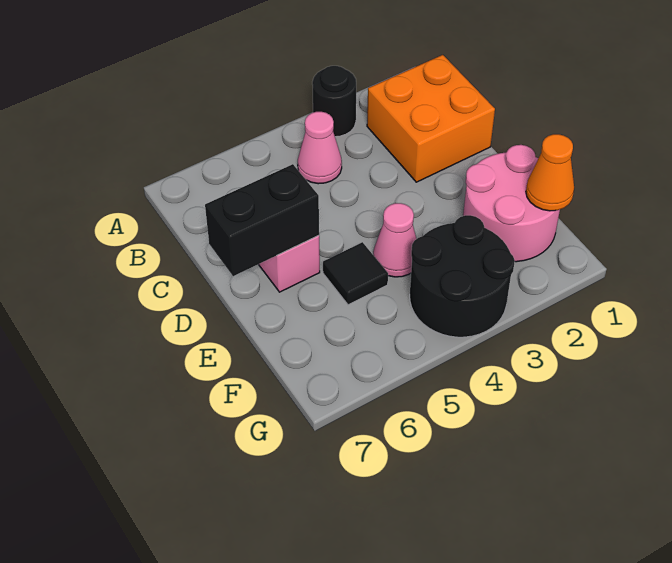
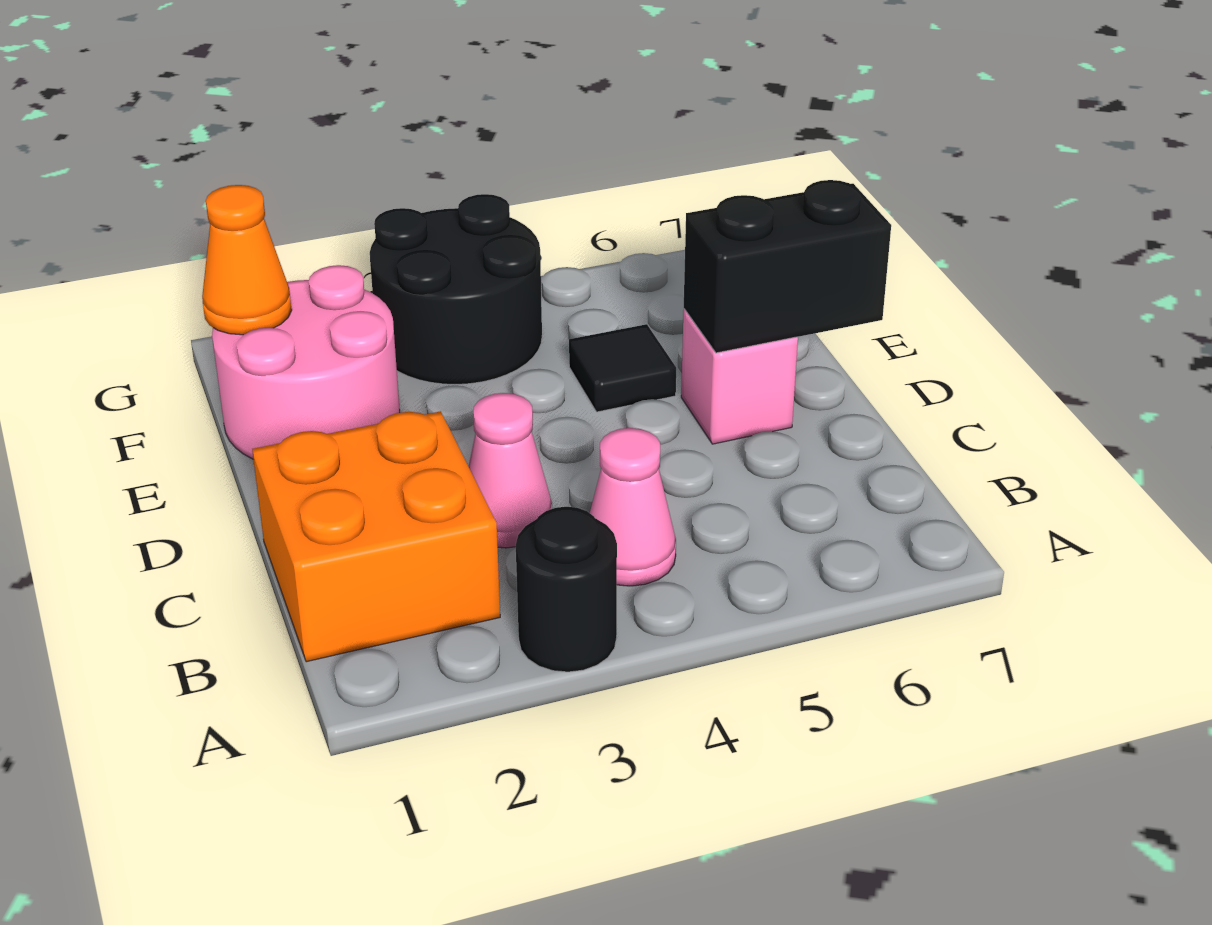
pink 1x1 cone [373,203,416,277] -> pink 1x1 cone moved to [469,393,552,548]

